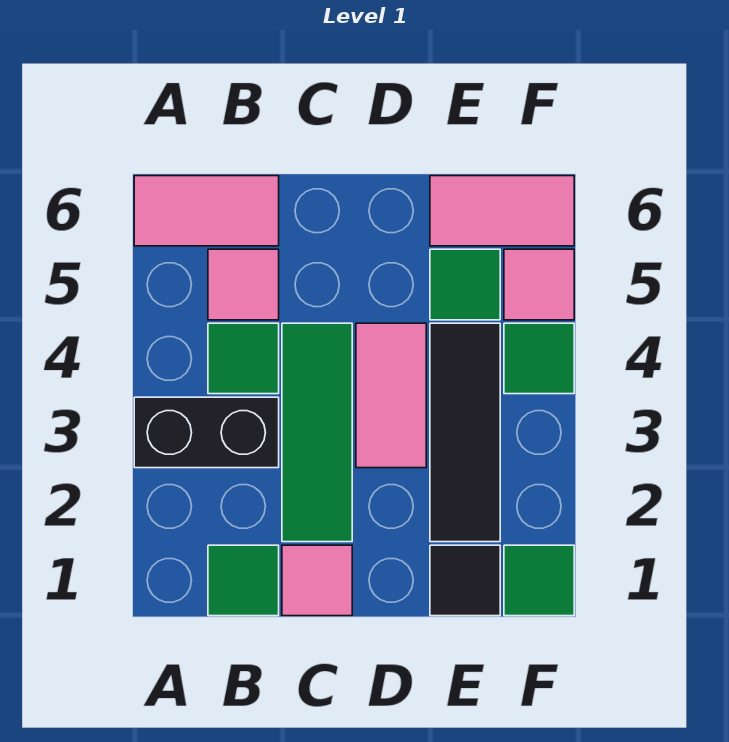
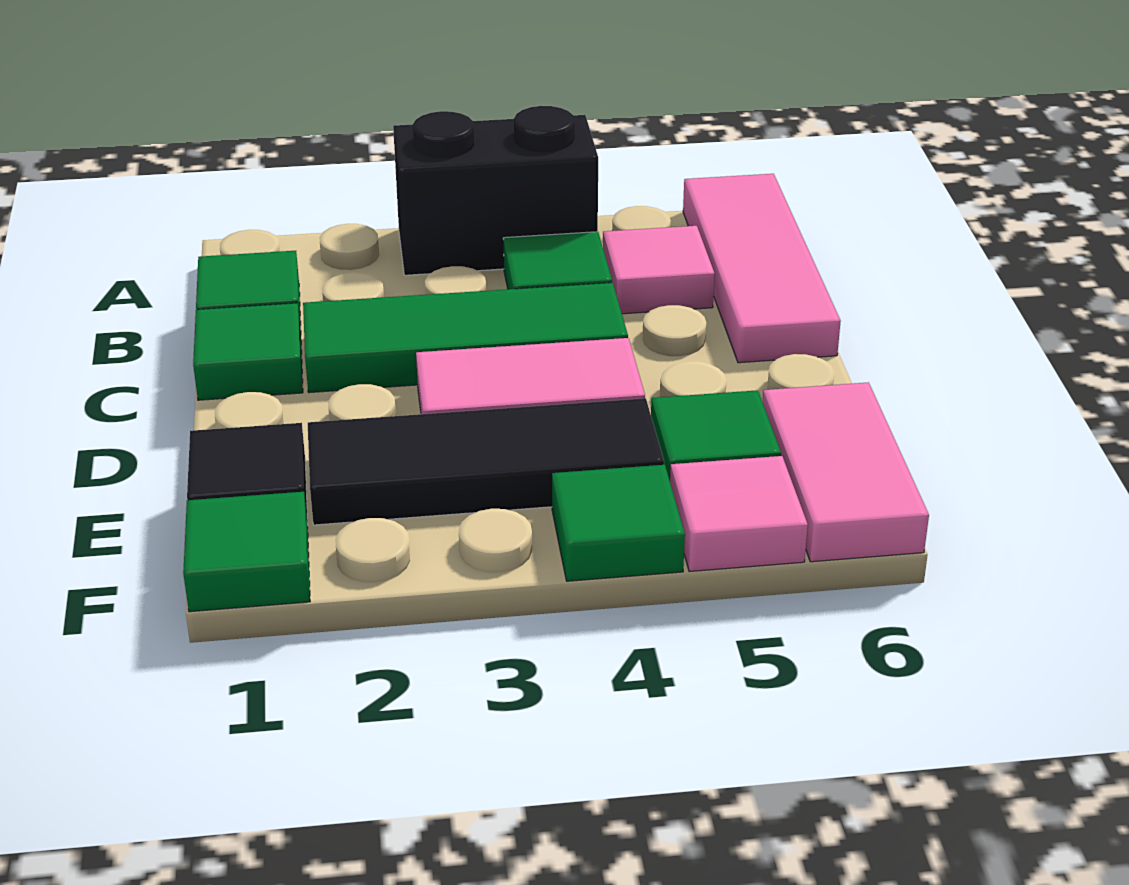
black 1x2 brick [134,397,279,468] -> black 1x2 brick turned to [393,106,598,275]
pink 1x2 tile [134,176,279,246] -> pink 1x3 tile [683,174,841,363]
pink 1x1 tile [282,545,352,616] -> green 1x1 tile [193,303,303,400]

